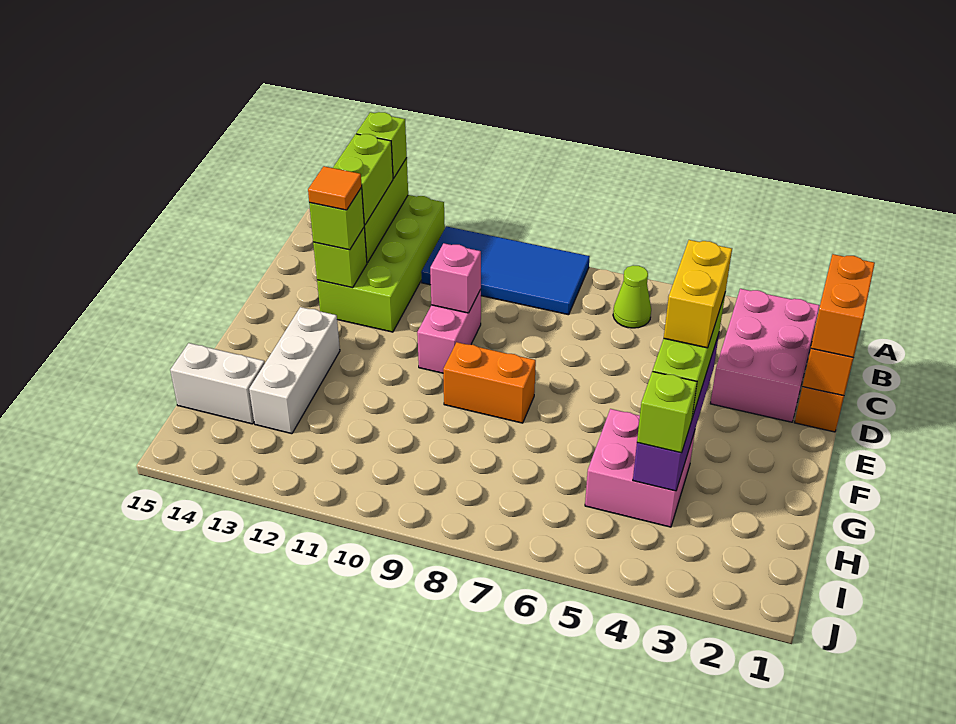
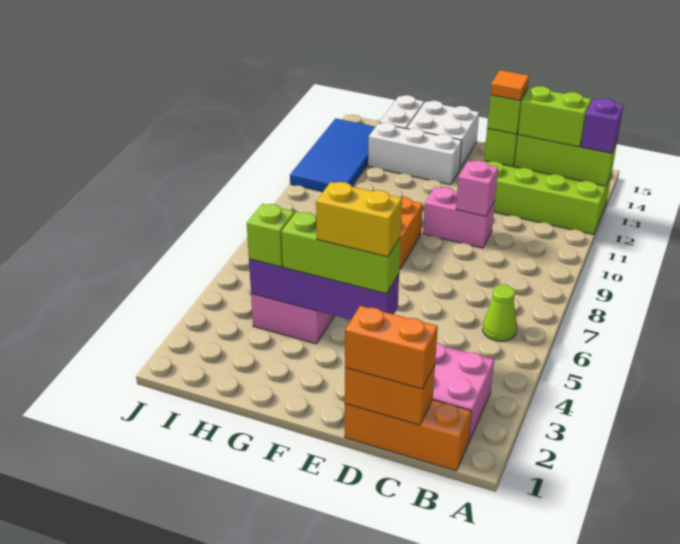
blue 2x4 tile [421,227,590,315] -> blue 2x4 tile moved to [290,118,375,192]
lime 1x1 brick [356,112,407,178] -> purple 1x1 brick [581,98,624,153]
none -> white 2x2 brick [407,101,479,169]

